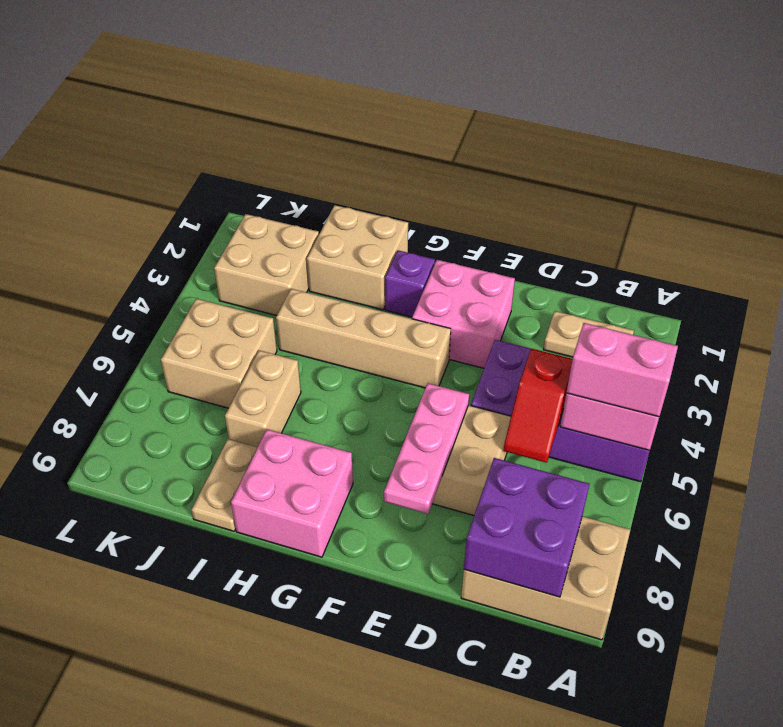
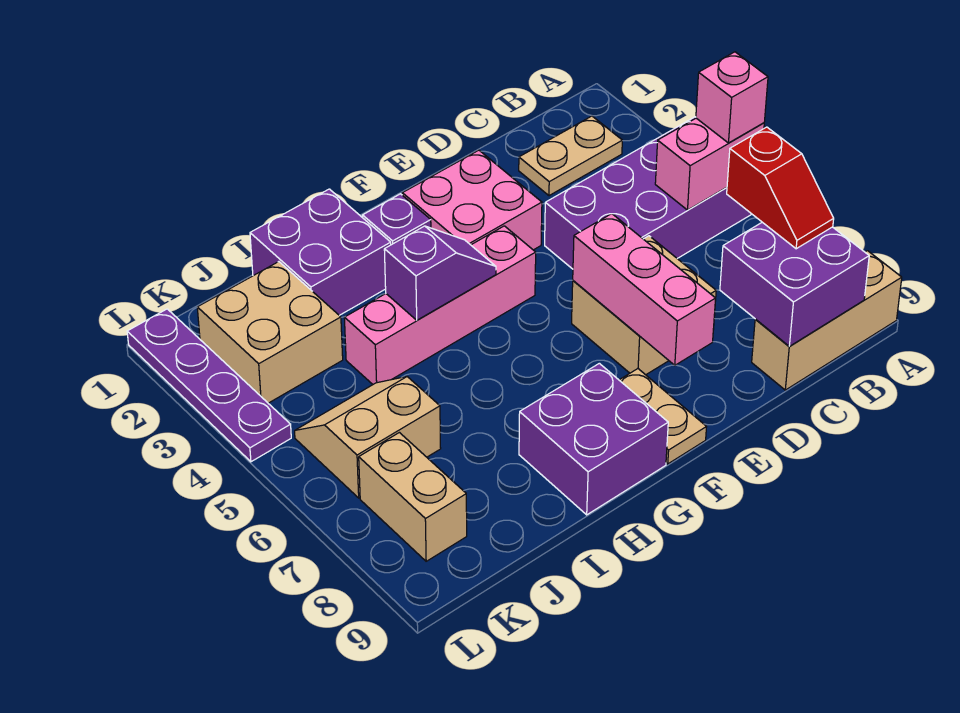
pink 1x2 brick [567,323,678,417] -> pink 1x1 brick [696,52,768,143]
tan 2x3 brick [461,516,631,640] -> tan 1x3 brick [752,251,902,390]
red 1x2 slope [503,349,573,463] -> red 1x2 slope moved to [727,127,834,249]
pink 1x3 plate [384,383,469,514] -> pink 1x3 brick [573,214,716,365]
tan 1x4 brick [276,289,451,388] -> pink 1x4 brick [344,226,536,384]
none -> purple 1x2 slope [384,226,496,320]
pink 2x2 brick [231,429,353,557] -> purple 2x2 brick [519,363,668,515]
tan 2x2 brick [307,205,408,310] -> purple 2x2 brick [250,189,391,315]
tan 1x2 brick [225,350,301,447] -> tan 1x2 brick moved to [359,433,467,561]
tan 1x2 plate [191,439,258,531] -> tan 1x2 plate moved to [619,369,706,464]
tan 2x2 brick [161,299,277,408] -> tan 2x2 slope [295,377,441,498]
none -> purple 1x4 plate [127,309,291,462]

